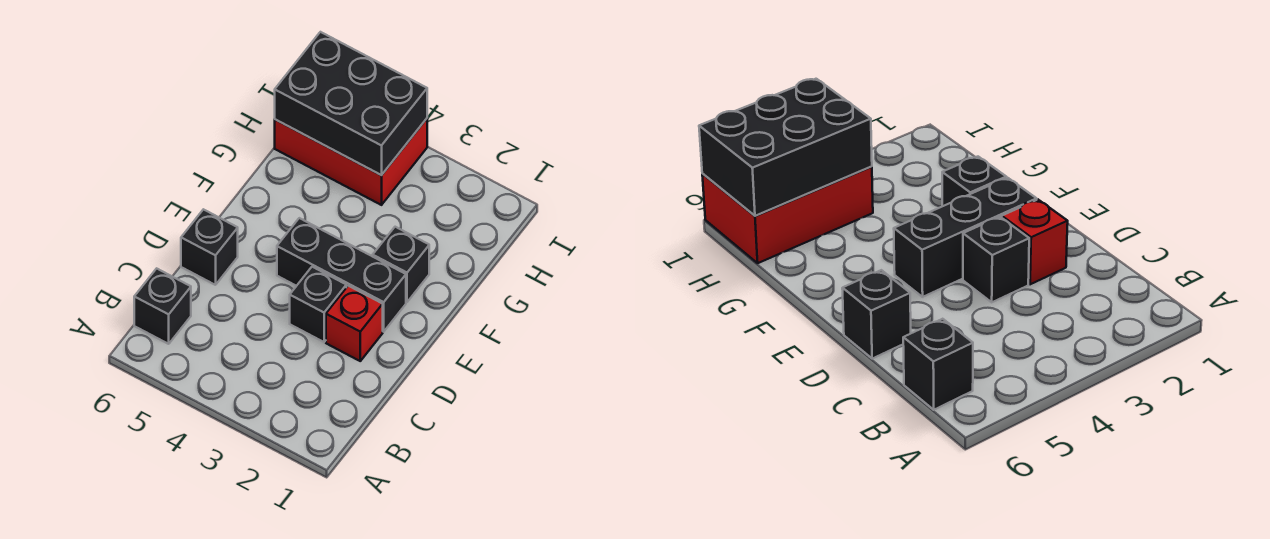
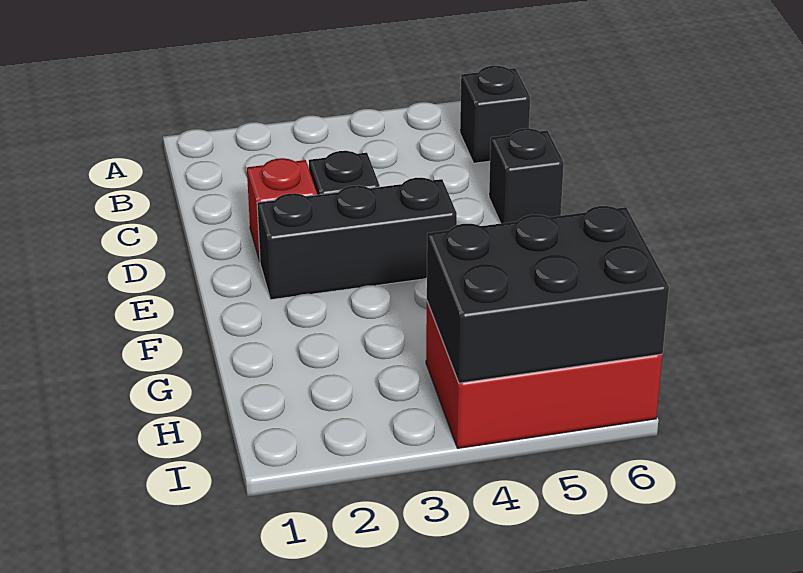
black 1x1 brick [373,227,429,302] -> none

